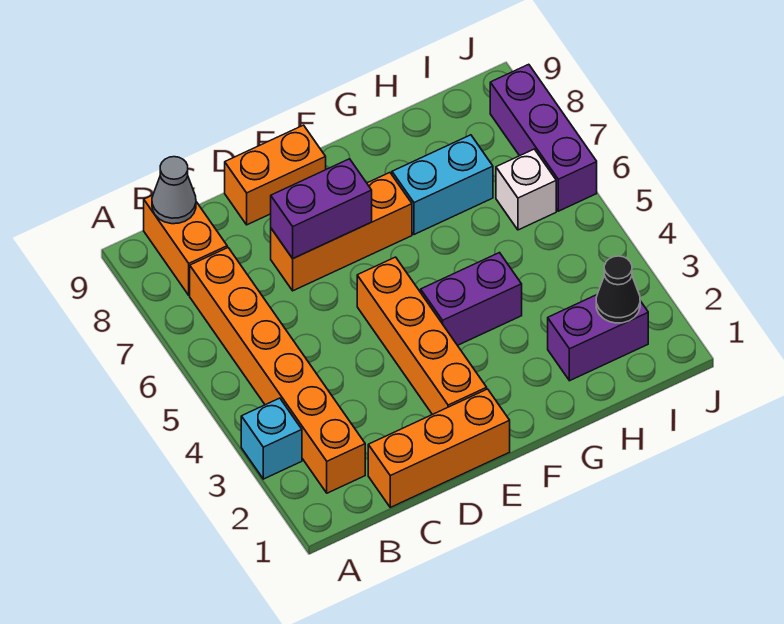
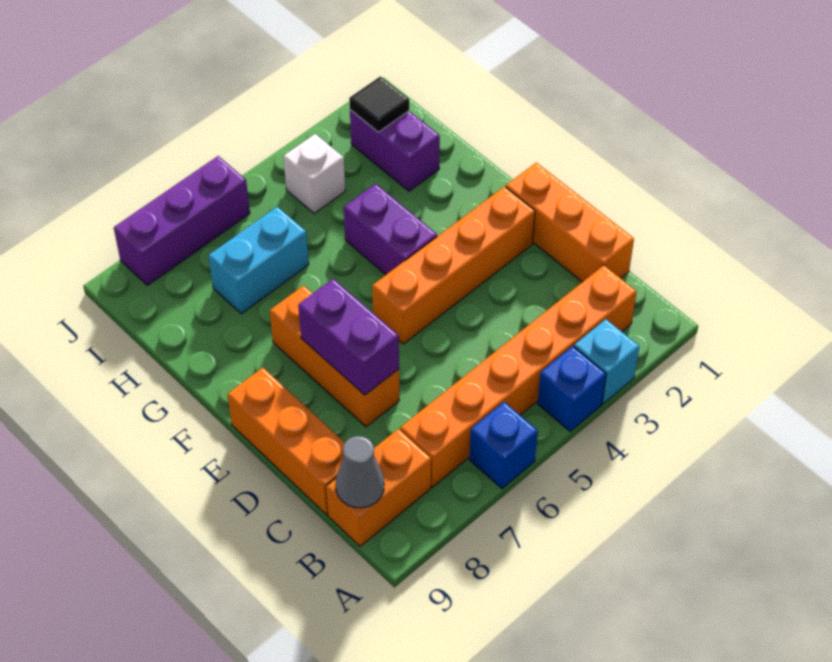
none -> blue 1x1 brick [537,346,606,431]
none -> blue 1x1 brick [469,402,538,489]
orange 1x2 brick [225,125,326,225] -> orange 1x3 brick [227,368,345,515]
cyan 1x2 brick [392,135,493,235] -> cyan 1x2 brick turned to [208,207,309,314]
black 1x1 cone [596,256,640,323] -> black 1x1 tile [349,76,409,132]
white 1x1 brick [496,149,556,230] -> white 1x1 brick moved to [283,134,345,213]

